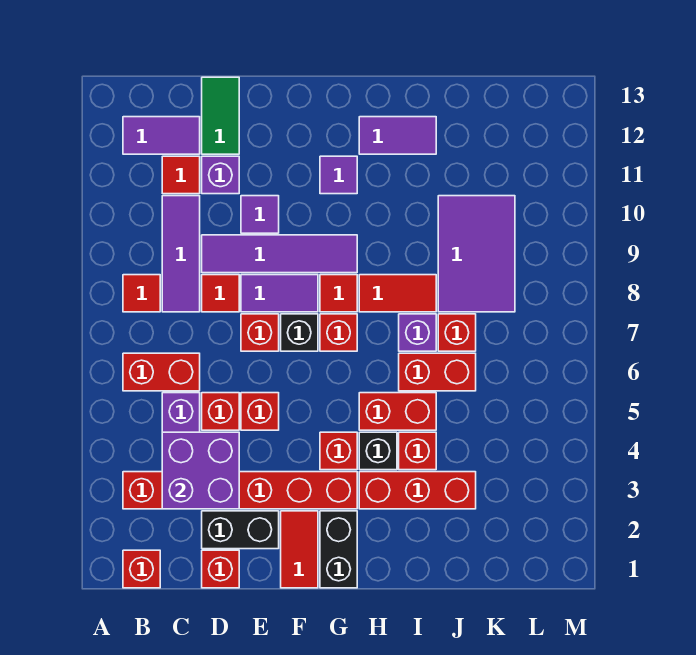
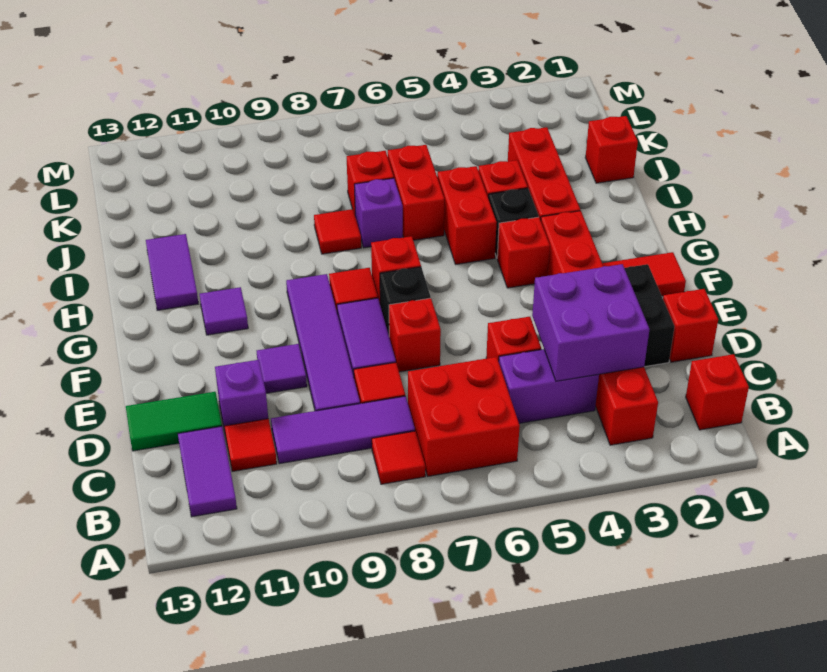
red 1x2 brick [123,353,200,391] -> red 2x2 brick [408,357,520,476]
red 1x1 brick [241,393,279,430] -> red 1x1 brick moved to [585,116,638,183]
black 1x2 brick [320,511,357,588] -> none
red 1x2 tile [359,275,436,312] -> red 1x1 tile [314,209,361,254]
purple 2x3 tile [438,196,515,312] -> none

